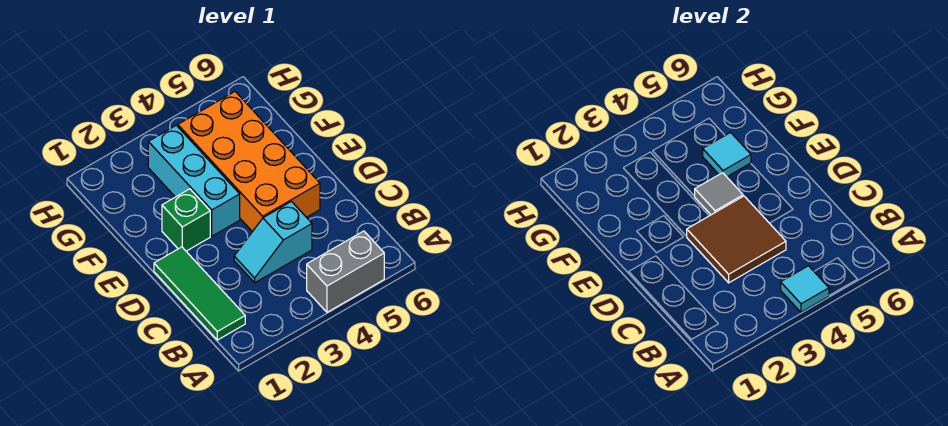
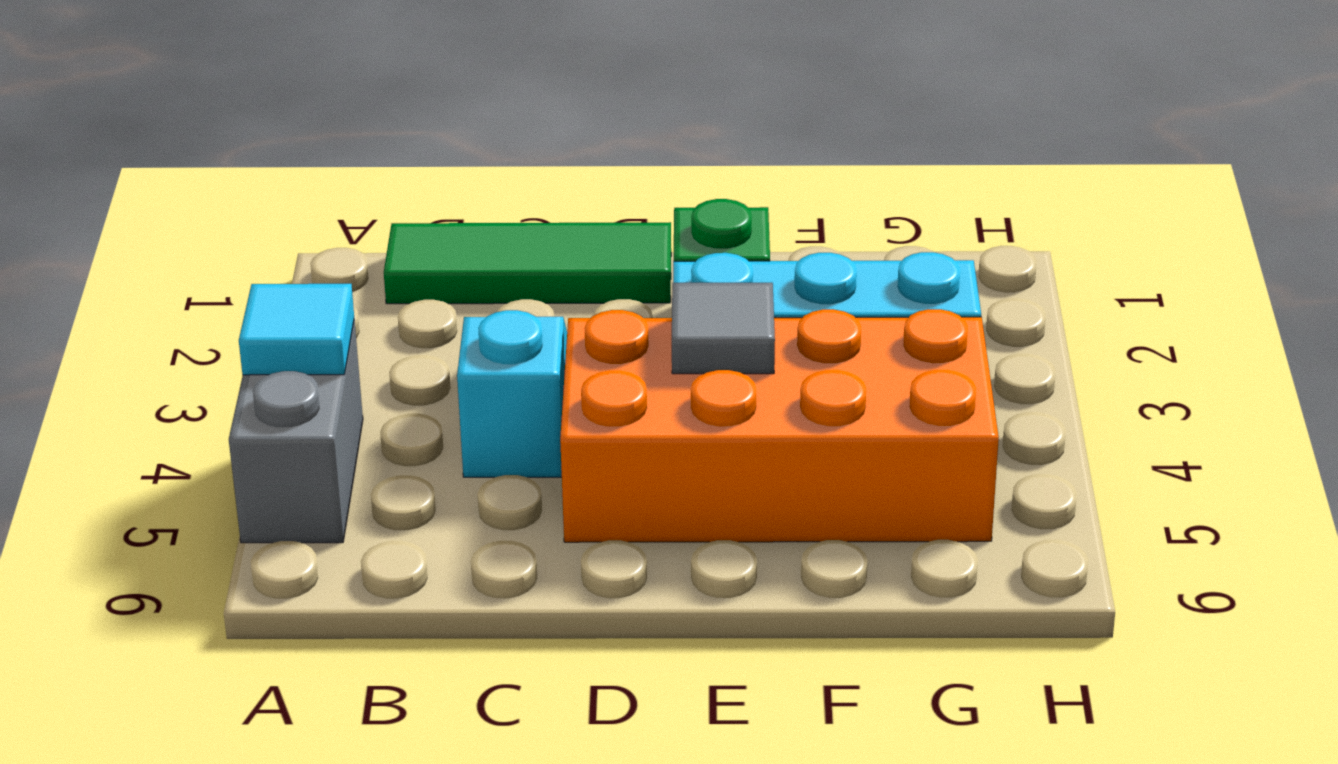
brown 2x2 tile [687,196,786,283] -> none
cyan 1x1 tile [703,133,751,177] -> none

